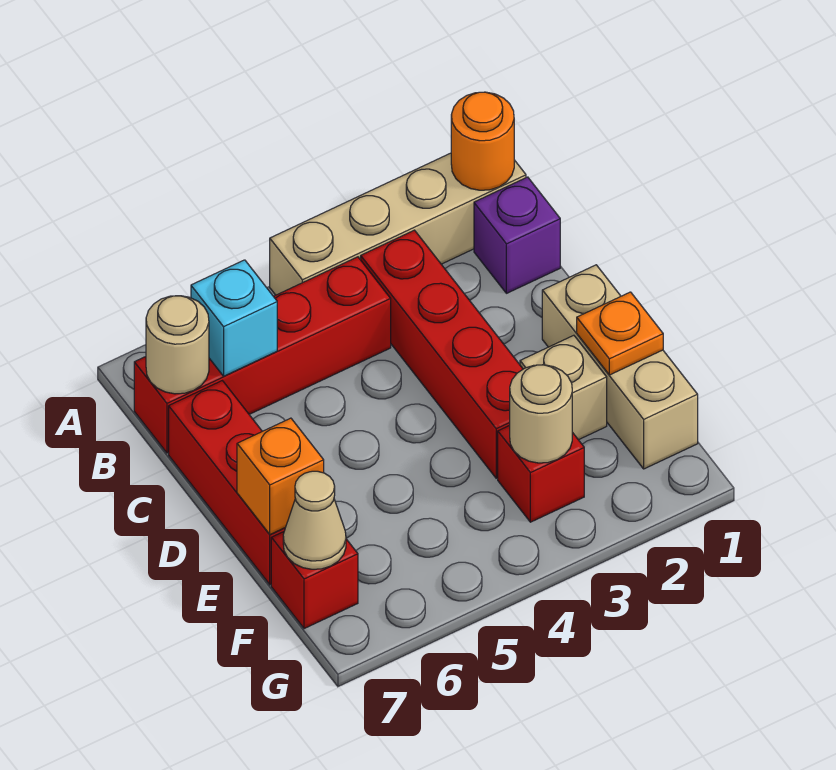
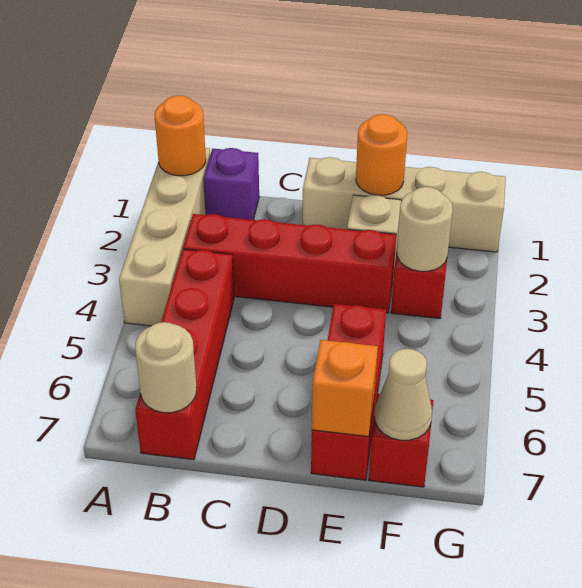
cyan 1x1 brick [191,260,277,376] -> none
red 1x3 brick [169,381,285,585] -> red 1x3 brick turned to [311,304,386,480]
tan 1x3 brick [542,265,698,469] -> tan 1x4 brick [303,157,506,252]
orange 1x1 plate [577,292,663,375] -> orange 1x1 round brick [356,114,407,195]

